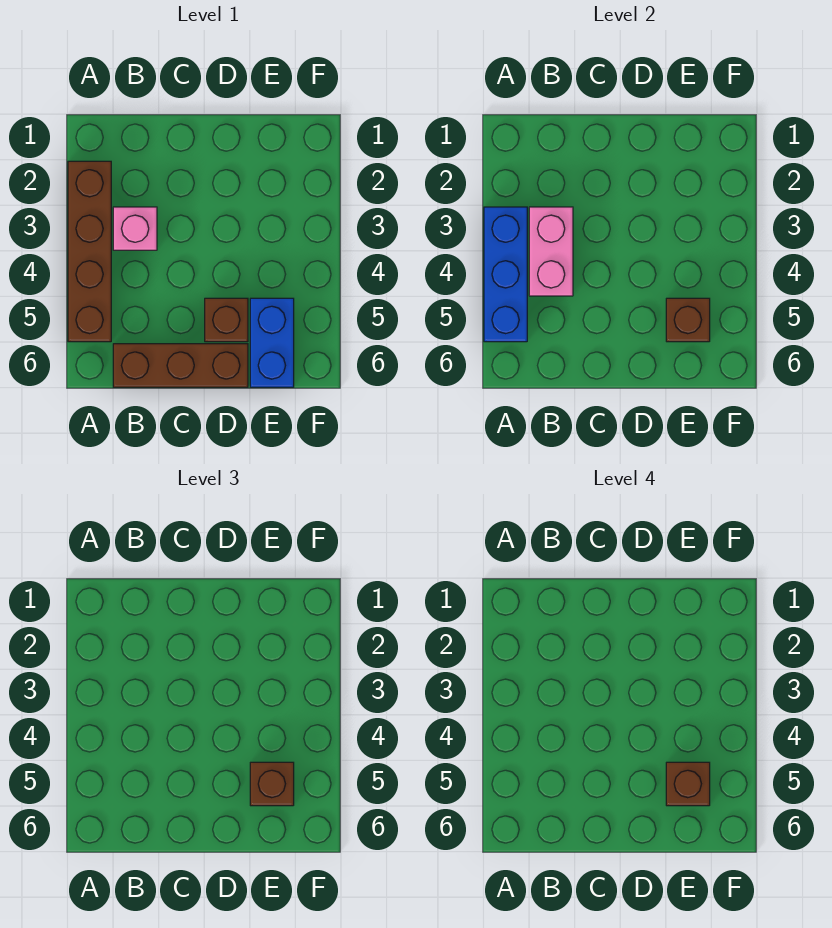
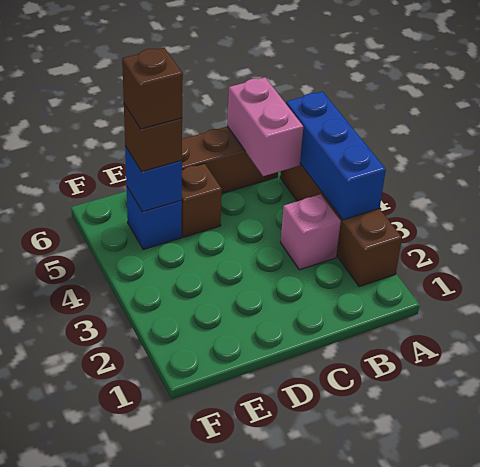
pink 1x2 brick [529,207,573,296] -> pink 1x2 brick moved to [227,77,303,176]
blue 1x2 brick [250,298,294,387] -> blue 1x1 brick [126,186,182,249]
brown 1x1 brick [666,298,710,342] -> blue 1x1 brick [125,146,182,212]

